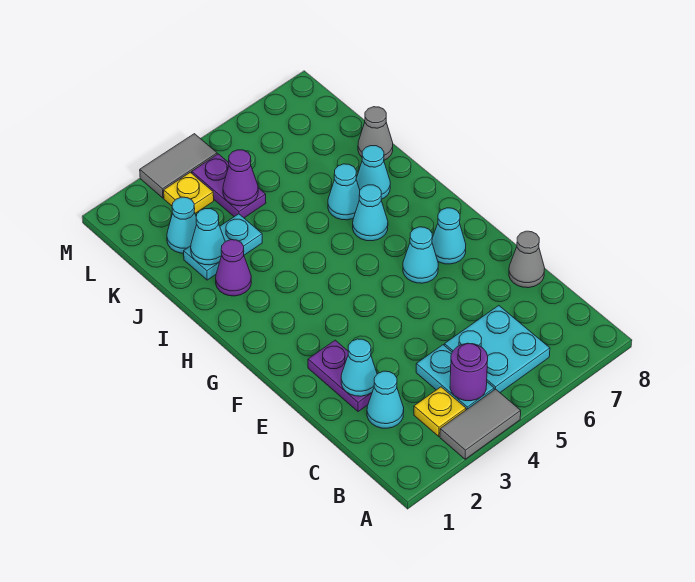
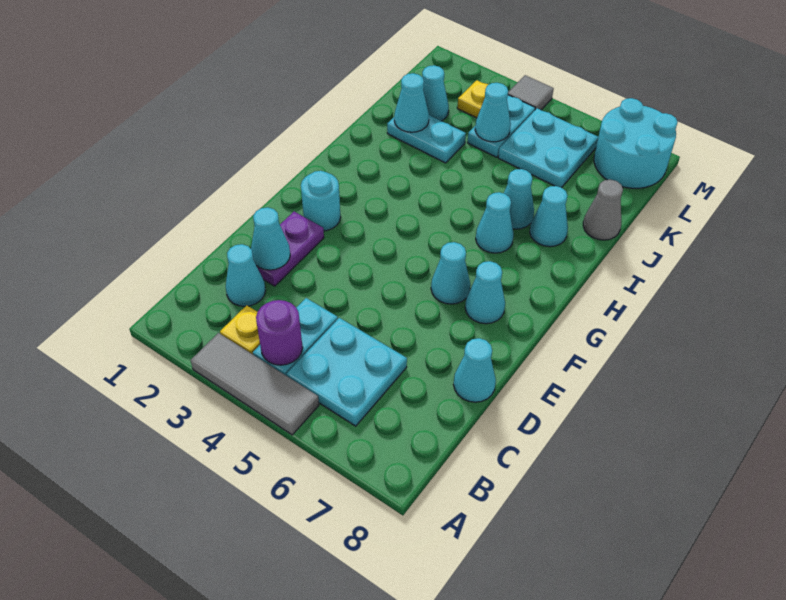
grey 1x2 tile [440,389,521,459] -> grey 1x3 tile [191,333,319,435]
grey 1x1 cone [509,231,545,288] -> cyan 1x1 cone [454,338,496,402]
none -> cyan 1x1 round brick [301,171,341,231]
purple 1x1 cone [216,240,251,296] -> none
purple 1x2 plate [192,154,266,218] -> cyan 1x2 plate [468,95,535,157]
purple 1x1 cone [223,150,258,206] -> cyan 1x1 cone [475,83,511,142]
none -> cyan 2x2 plate [498,108,598,188]
none -> cyan 2x2 round brick [594,98,678,188]
grey 1x2 tile [140,134,217,198] -> grey 1x1 tile [508,75,554,110]

